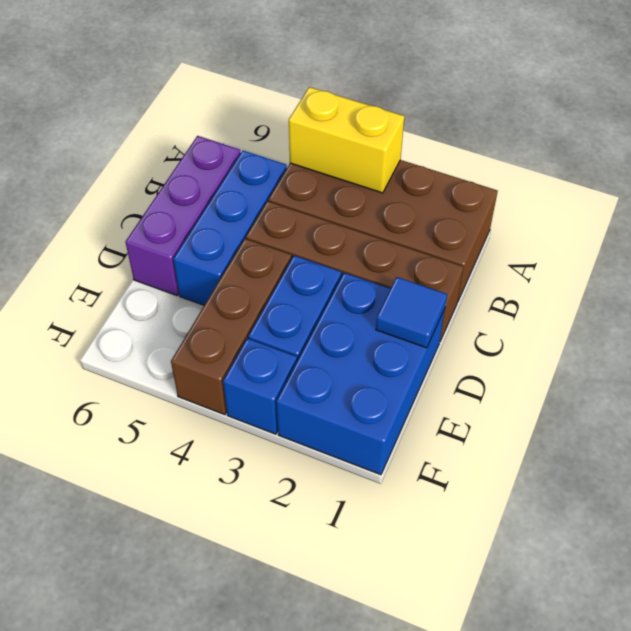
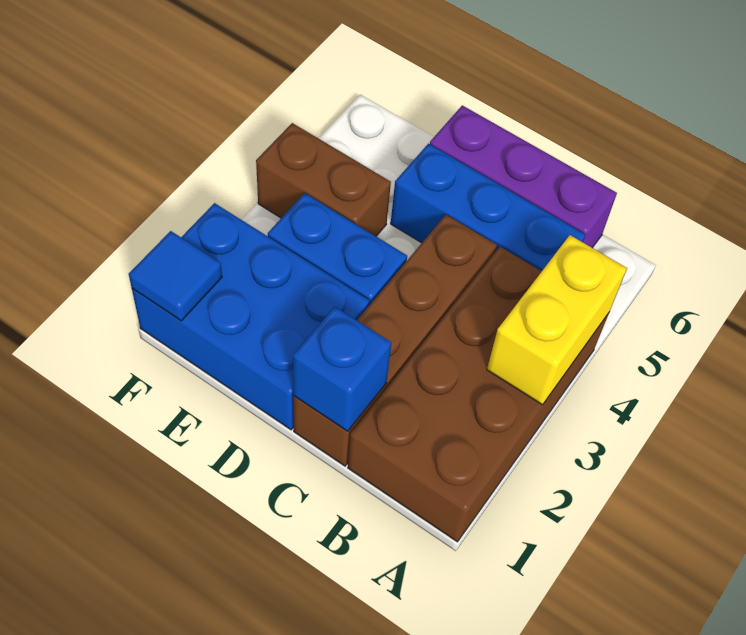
blue 1x1 tile [376,277,447,348] -> blue 1x1 tile moved to [129,231,222,321]
brown 1x3 brick [171,239,292,415] -> brown 1x2 brick [256,123,391,236]
blue 1x1 brick [223,338,297,434] -> blue 1x1 brick moved to [293,307,391,431]

